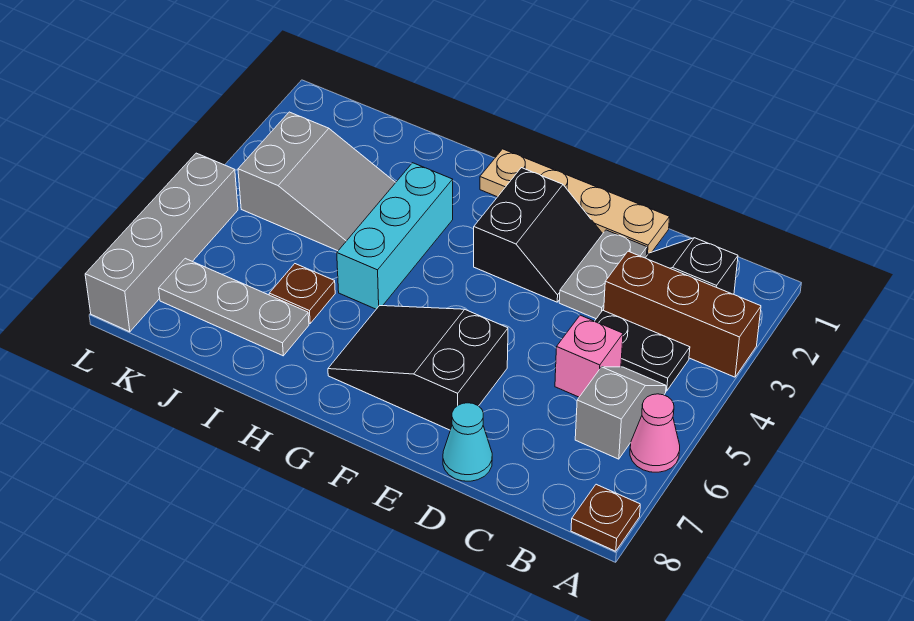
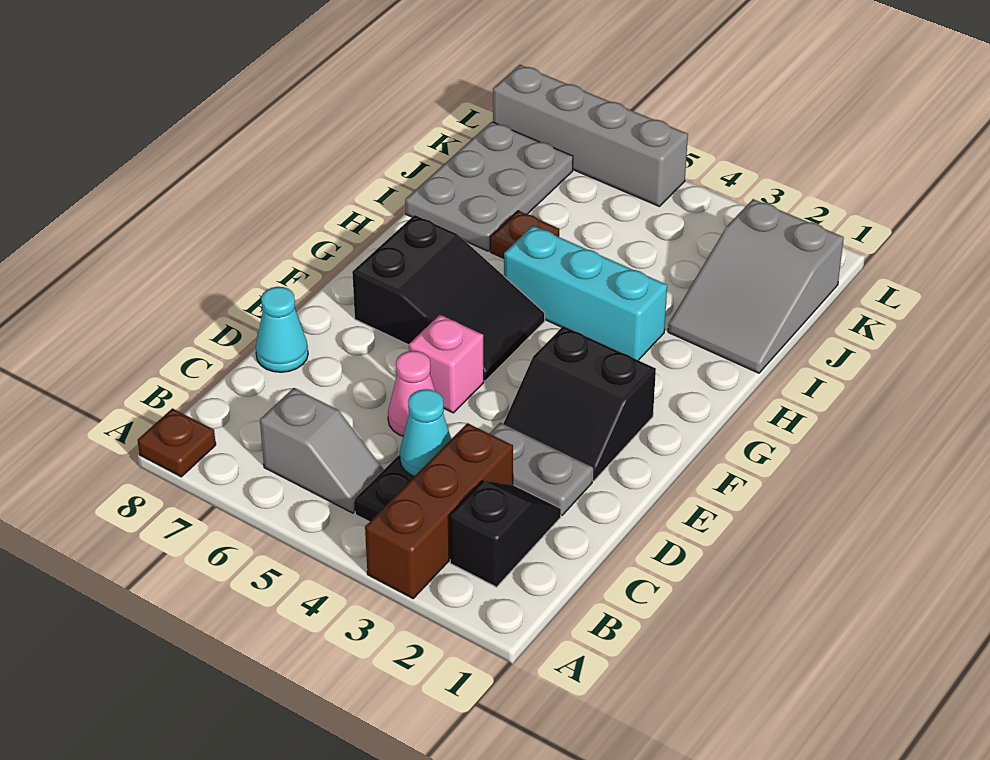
pink 1x1 cone [630,394,680,472] -> pink 1x1 cone moved to [388,351,435,436]
none -> cyan 1x1 cone [400,389,451,476]
pink 1x1 brick [555,315,623,397] -> pink 1x1 brick moved to [409,315,484,413]
tan 1x4 plate [480,149,670,256] -> none
black 2x3 slope [328,306,508,430] -> black 2x3 slope turned to [352,215,545,381]
grey 2x3 slope [238,112,396,251] -> grey 2x3 slope moved to [668,199,844,373]
grey 1x3 plate [159,258,309,356] -> grey 2x3 plate [405,122,573,251]

